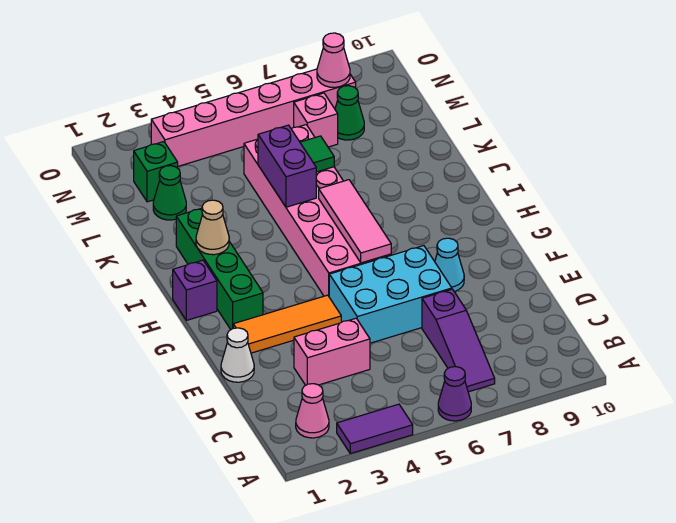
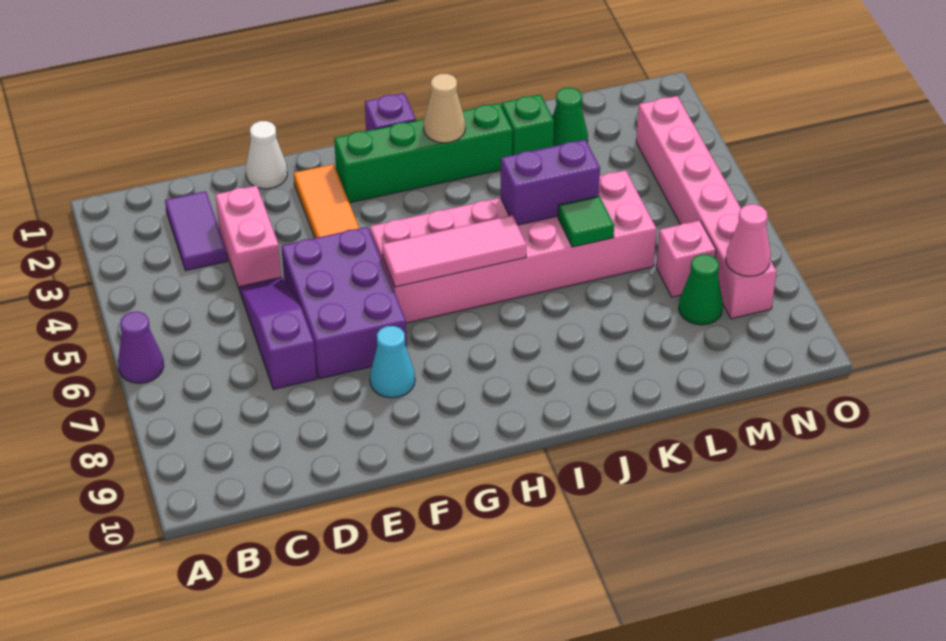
purple 1x2 tile [337,404,413,454] -> purple 1x2 tile moved to [165,191,227,270]
pink 1x1 cone [296,384,329,438] -> none
purple 1x3 slope [422,289,495,392] -> purple 1x3 slope turned to [240,277,317,389]
cyan 2x3 brick [329,246,452,343] -> purple 2x3 brick [281,227,407,379]
green 1x1 brick [134,142,178,202] -> green 1x1 brick moved to [502,95,554,155]

